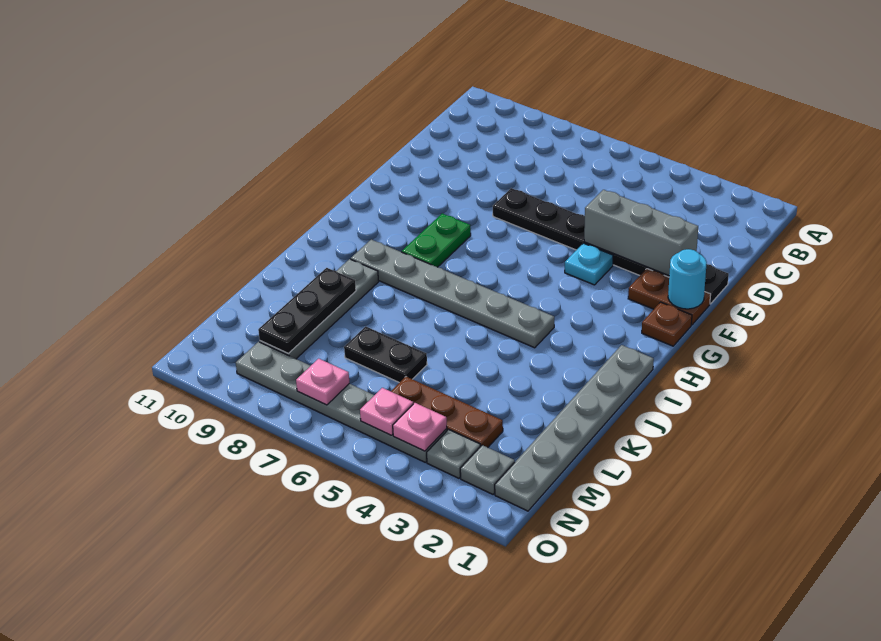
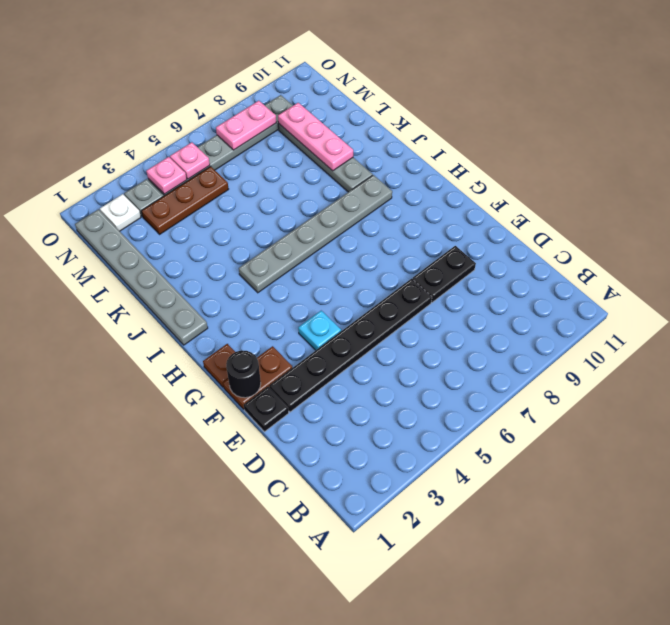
grey 1x3 brick [584,190,698,276] -> none
cyan 1x1 round brick [668,249,707,309] -> black 1x1 round brick [226,350,261,398]
green 1x2 plate [402,214,471,267] -> none
black 1x3 plate [258,268,356,354] -> pink 1x3 plate [278,103,353,171]
black 1x2 plate [344,326,427,383] -> black 1x2 plate moved to [412,246,476,302]
grey 1x1 plate [460,445,515,494] -> white 1x1 plate [100,194,141,231]
pink 1x1 plate [296,359,349,405] -> pink 1x2 plate [216,101,276,150]

